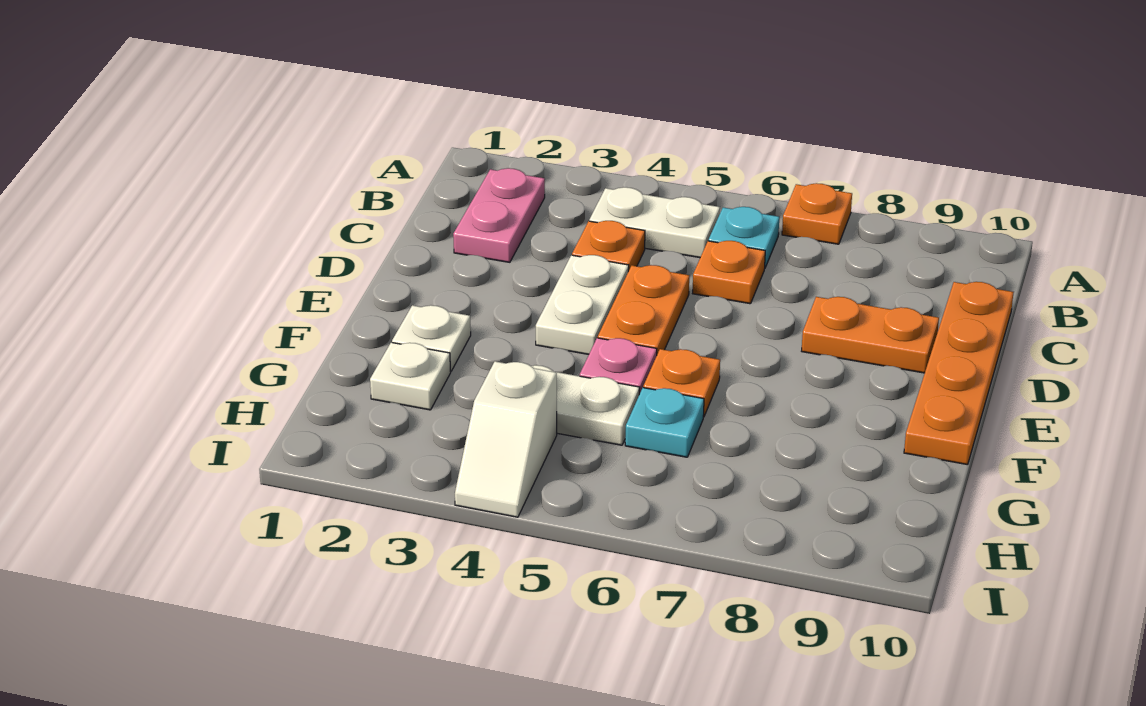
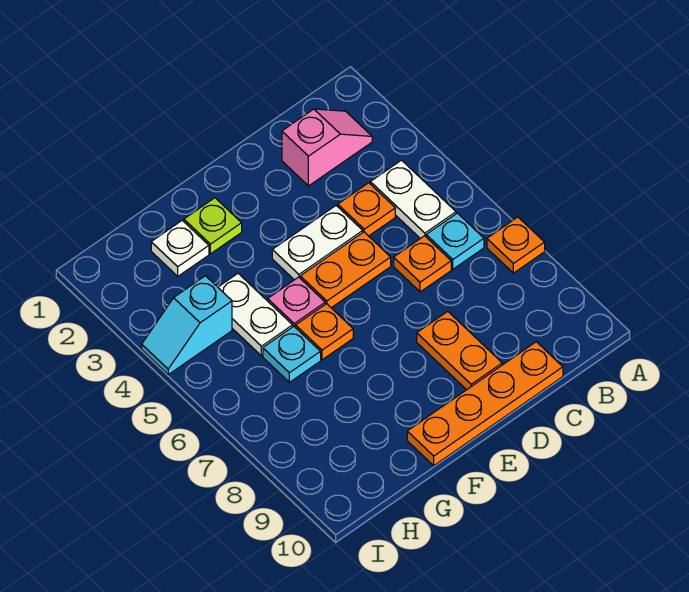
pink 1x2 plate [453,168,545,262] -> pink 1x2 slope [282,109,372,186]
white 1x1 plate [392,305,471,371] -> lime 1x1 plate [184,198,242,254]
white 1x2 slope [455,361,557,517] -> cyan 1x2 slope [142,276,232,375]

